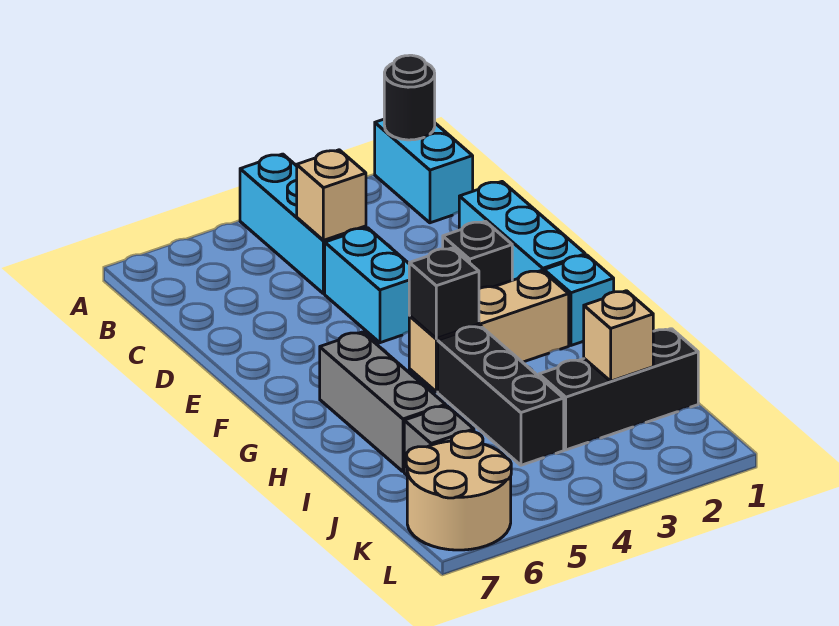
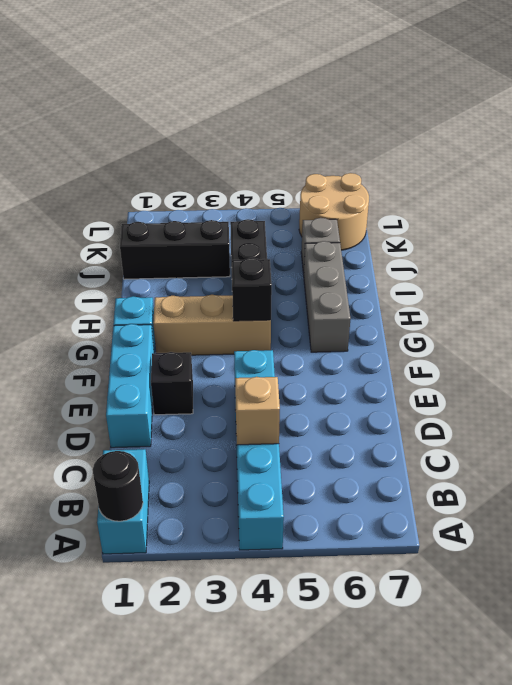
tan 1x1 brick [584,291,653,381] -> none

